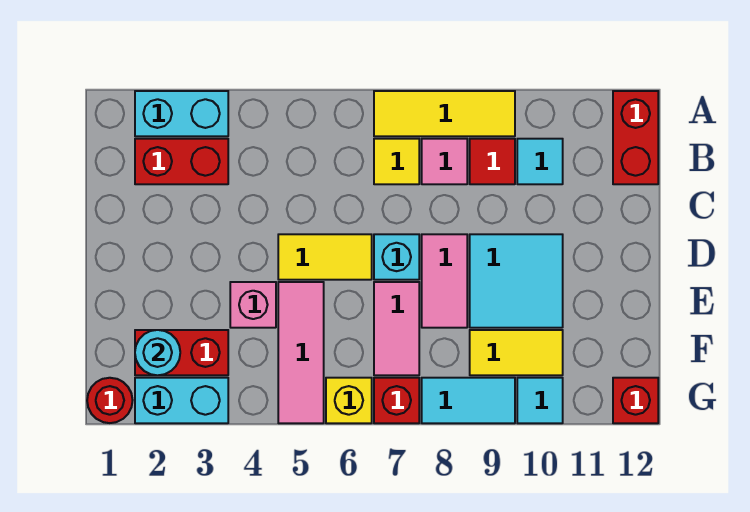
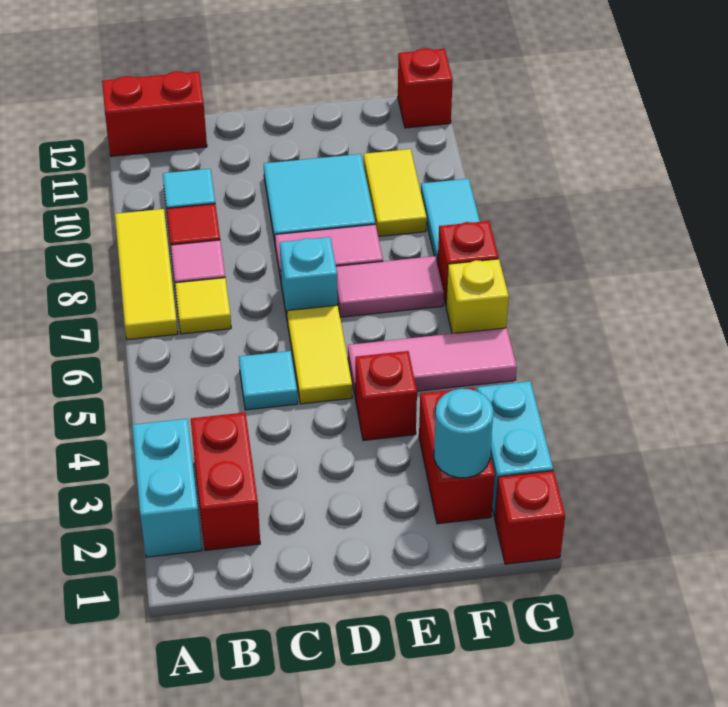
pink 1x1 brick [230,282,276,328] -> red 1x1 brick [355,351,417,441]
red 1x1 round brick [87,378,133,423] -> red 1x1 brick [495,471,565,564]
cyan 1x1 tile [517,378,563,423] -> cyan 1x1 tile moved to [239,351,298,410]

